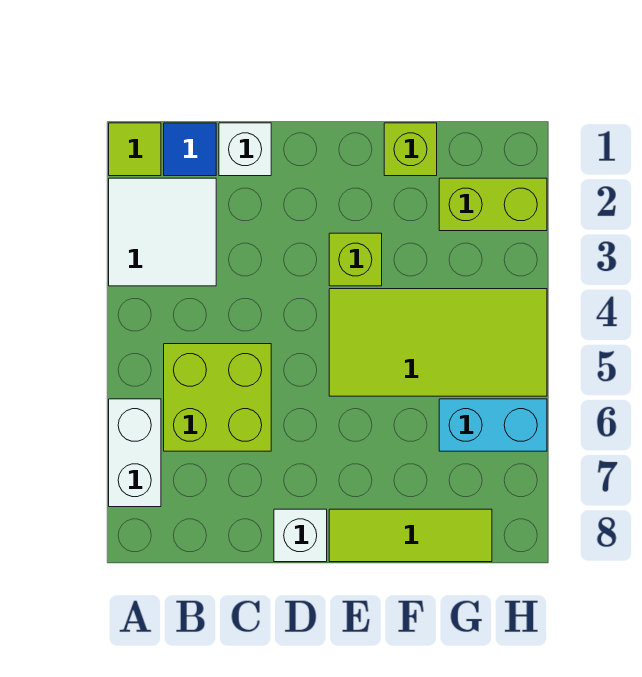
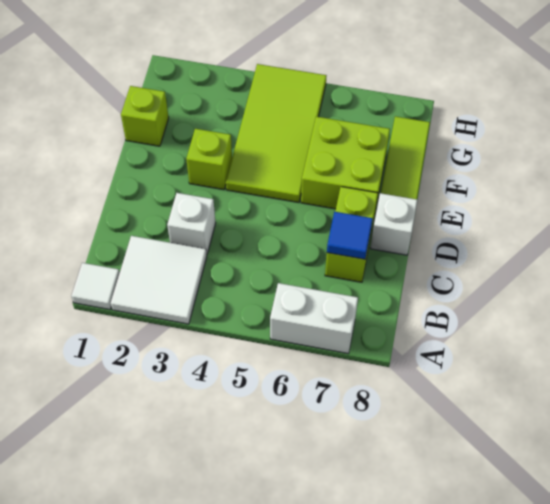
lime 1x1 tile [109,123,161,176] -> white 1x1 tile [71,263,120,310]
blue 1x1 tile [164,123,216,176] -> blue 1x1 tile moved to [327,212,373,259]
lime 2x2 brick [164,344,271,451] -> lime 2x2 brick moved to [301,117,390,209]
white 1x1 brick [219,123,271,176] -> white 1x1 brick moved to [167,193,216,254]
lime 1x2 brick [439,178,547,231] -> lime 1x2 brick moved to [325,187,378,282]
cyan 1x2 brick [439,399,547,451] -> none

